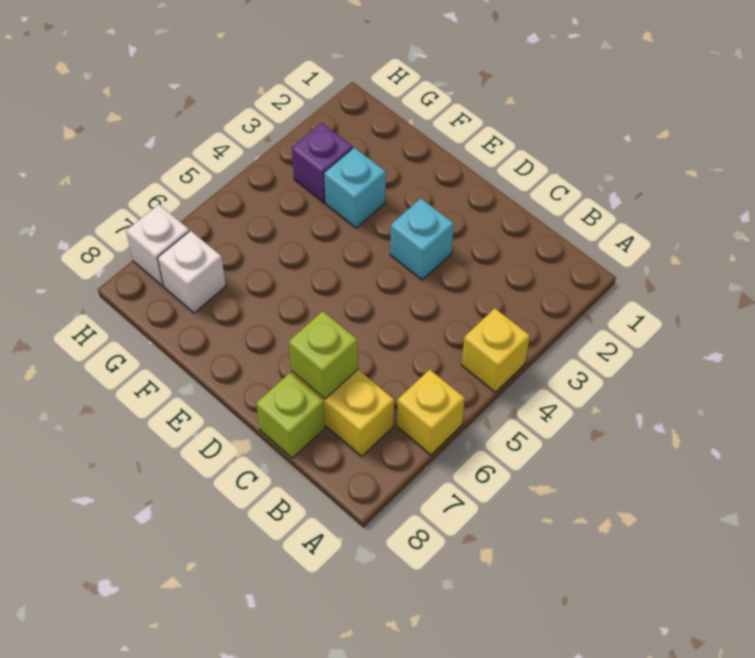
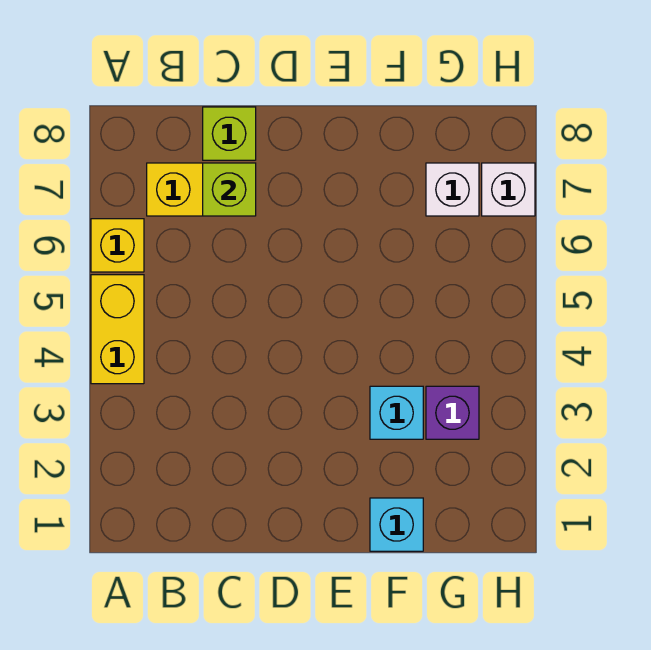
yellow 1x1 brick [462,308,530,392] -> yellow 1x2 brick [91,275,144,384]
cyan 1x1 brick [390,199,454,280] -> cyan 1x1 brick moved to [370,498,423,551]

